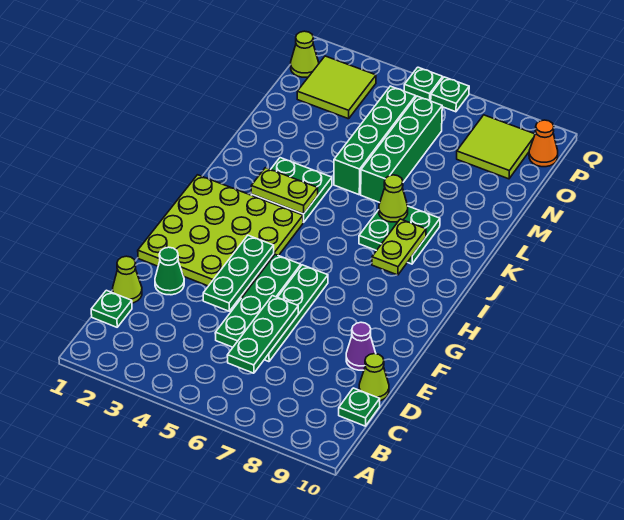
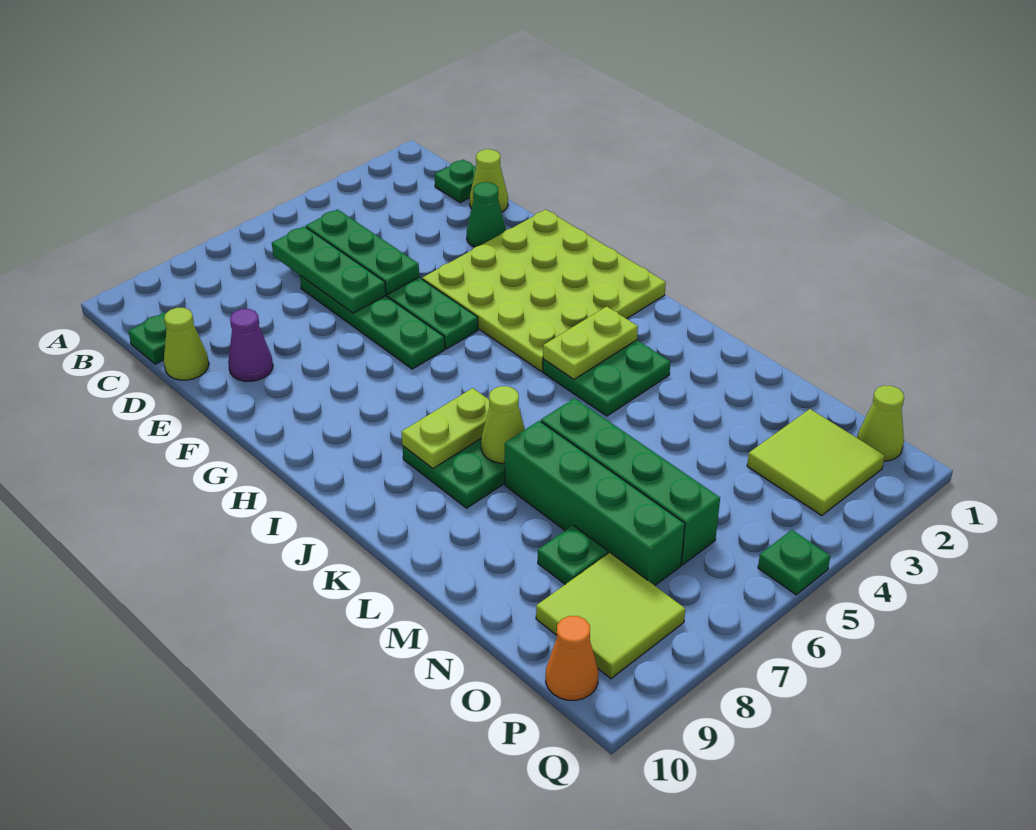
green 1x3 plate [203,235,274,311] -> green 1x3 plate moved to [306,209,419,294]
lime 1x2 plate [372,219,426,275] -> lime 1x2 plate turned to [402,388,489,468]
green 1x4 brick [334,86,416,195] -> green 1x4 brick moved to [505,421,685,585]
green 1x1 plate [431,77,469,112] -> green 1x1 plate moved to [538,525,608,584]

